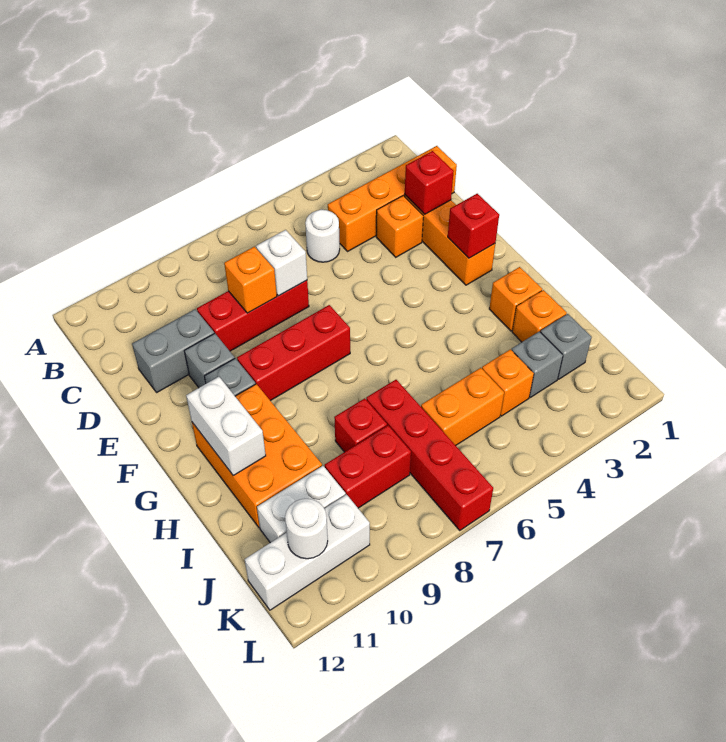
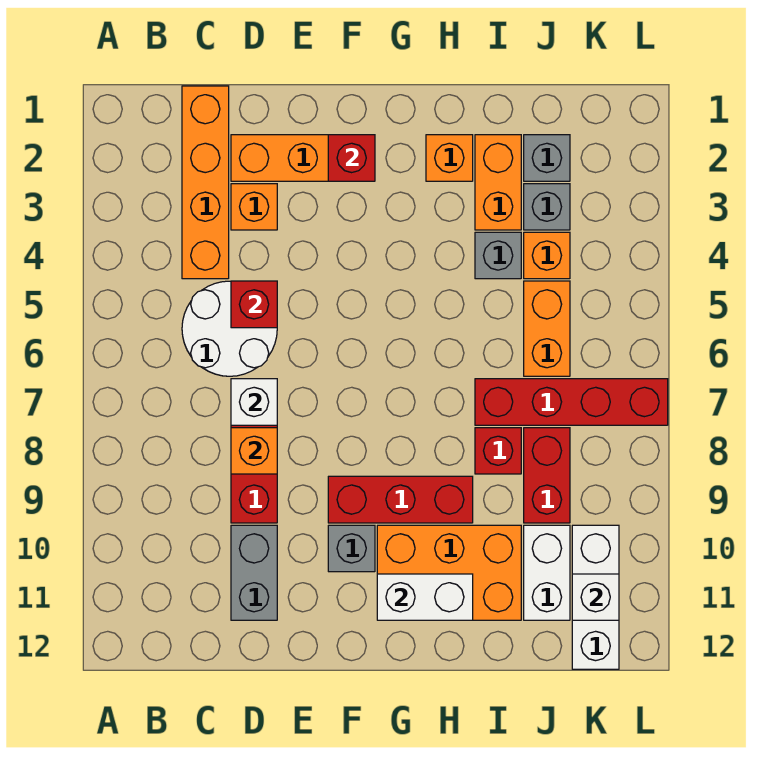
white 1x1 round brick [305,209,340,262] -> white 2x2 round brick [182,281,277,376]
red 1x1 brick [405,151,454,214] -> red 1x1 brick moved to [231,281,277,328]
grey 1x1 brick [184,333,235,388] -> grey 1x1 brick moved to [475,232,521,279]
red 1x3 brick [237,305,350,401] -> red 1x3 brick turned to [328,476,473,523]
orange 1x1 brick [512,290,566,342] -> orange 1x2 brick [475,135,521,230]
white 1x1 round brick [285,499,328,559] -> white 1x1 brick [572,574,619,620]

